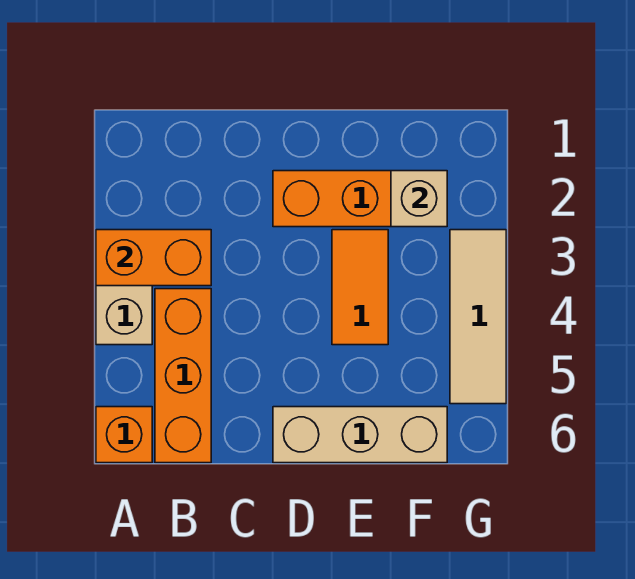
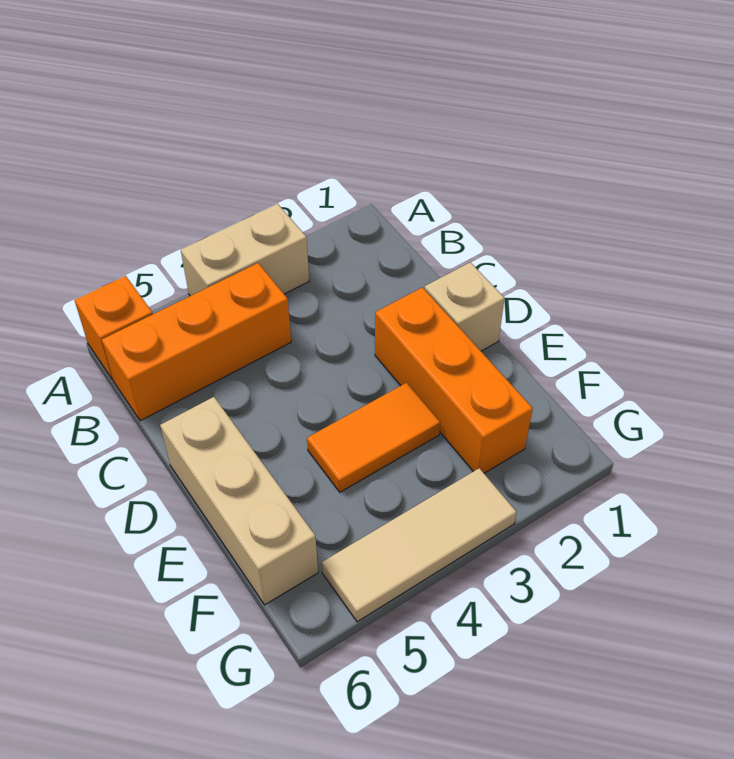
orange 1x2 brick [96,230,211,286] -> none
tan 1x1 brick [391,171,447,227] -> tan 1x1 brick moved to [425,262,505,351]

